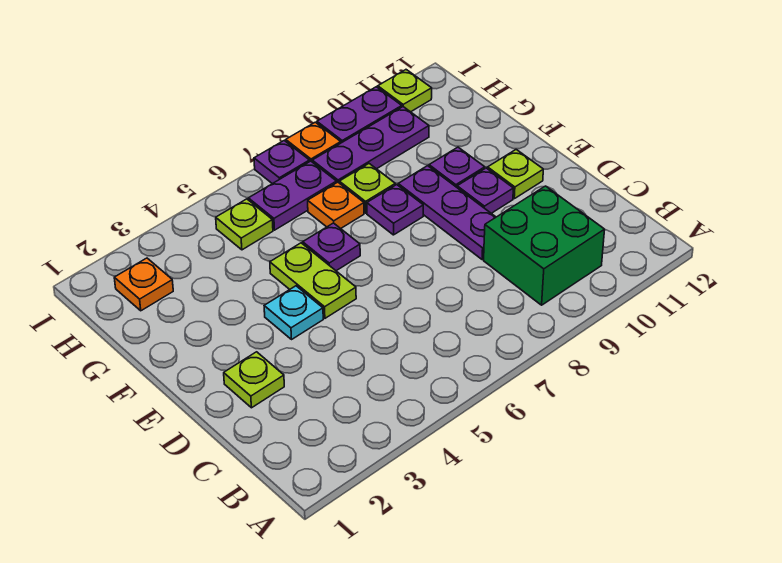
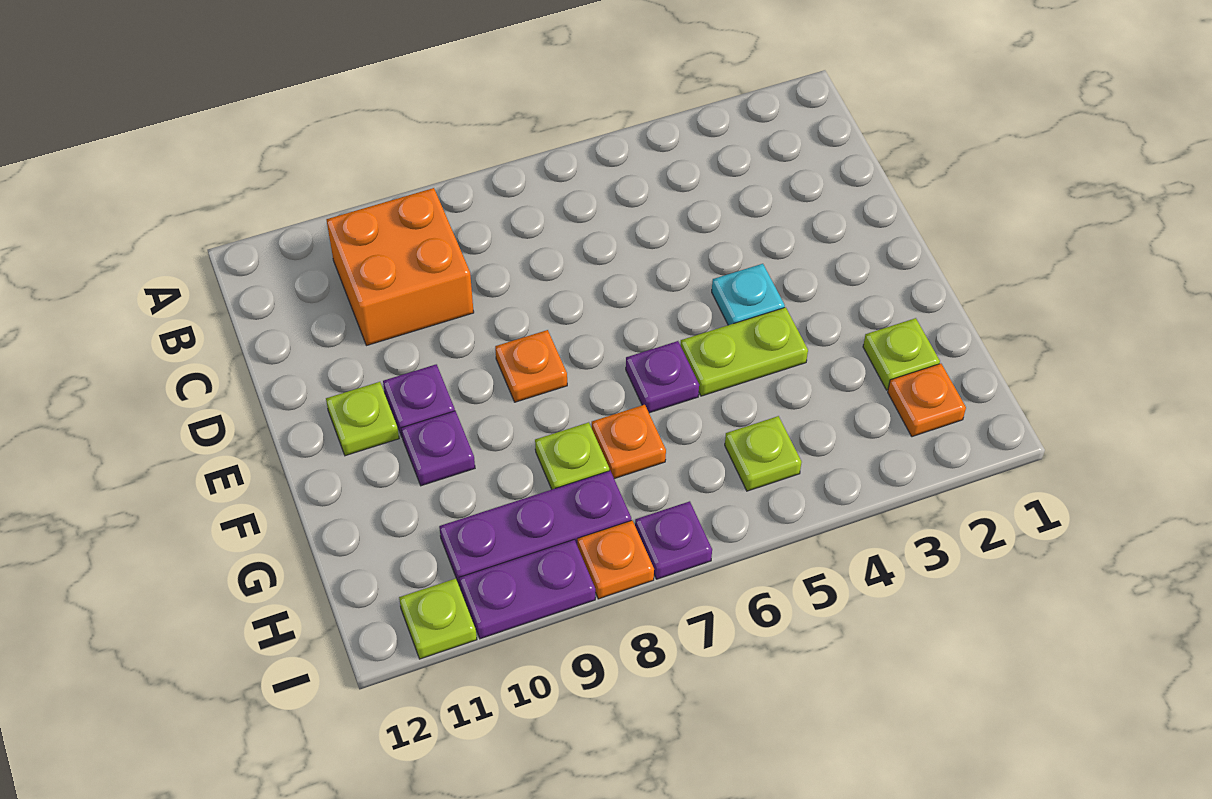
green 2x2 brick [484,186,605,305] -> orange 2x2 brick [326,188,474,346]
lime 1x1 plate [224,352,284,408] -> lime 1x1 plate moved to [863,318,940,390]
purple 1x3 plate [398,166,496,260] -> none
lime 1x2 plate [270,243,356,318] -> lime 1x2 plate turned to [680,307,808,396]
none -> orange 1x1 plate [495,330,567,402]
purple 1x1 plate [367,185,423,235] -> none
purple 1x2 plate [248,161,337,230] -> none

